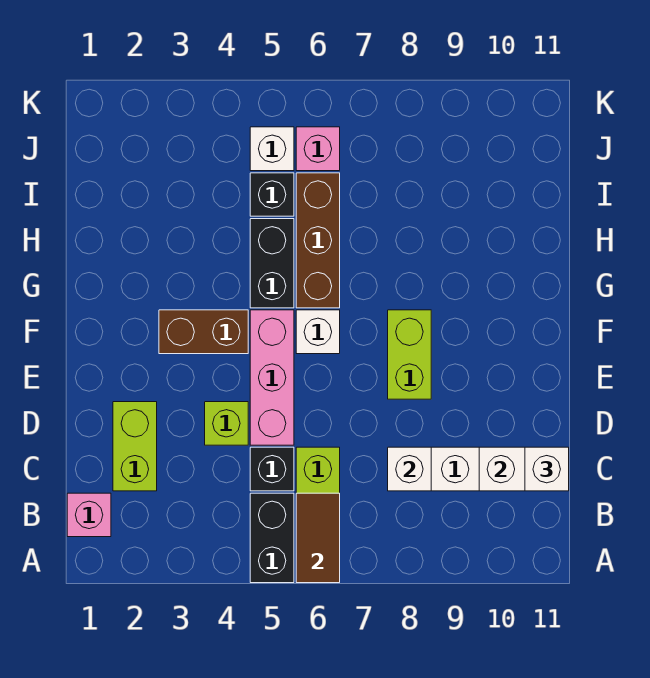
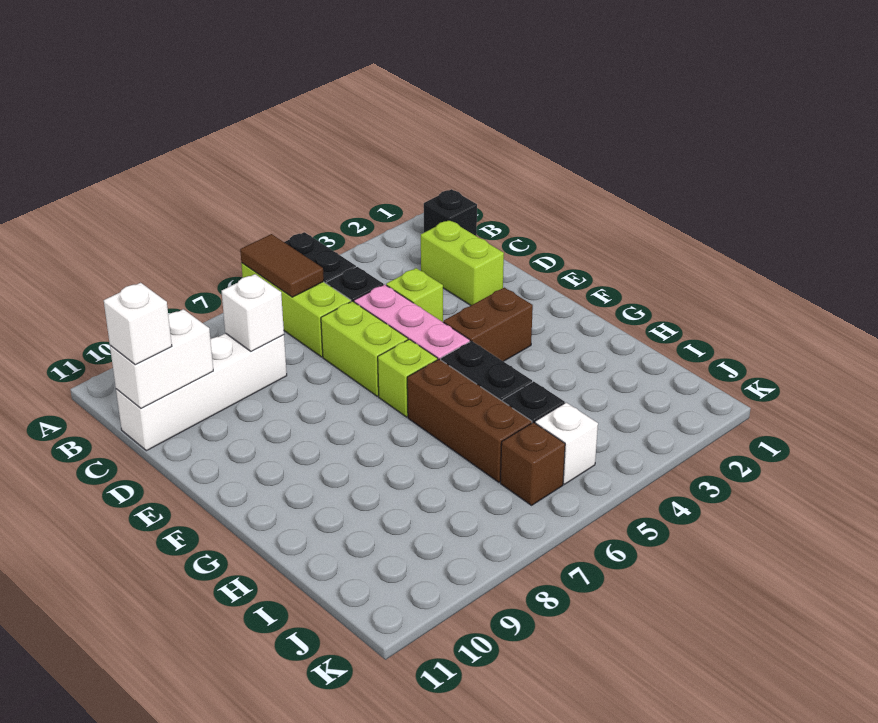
pink 1x1 brick [67,493,111,537] -> black 1x1 brick [424,189,477,236]
lime 1x2 brick [388,310,431,399] -> lime 1x2 brick moved to [321,301,408,396]
white 1x1 brick [296,310,340,354] -> lime 1x1 brick [378,339,438,417]
pink 1x1 brick [296,127,340,171] -> brown 1x1 brick [500,422,565,505]

